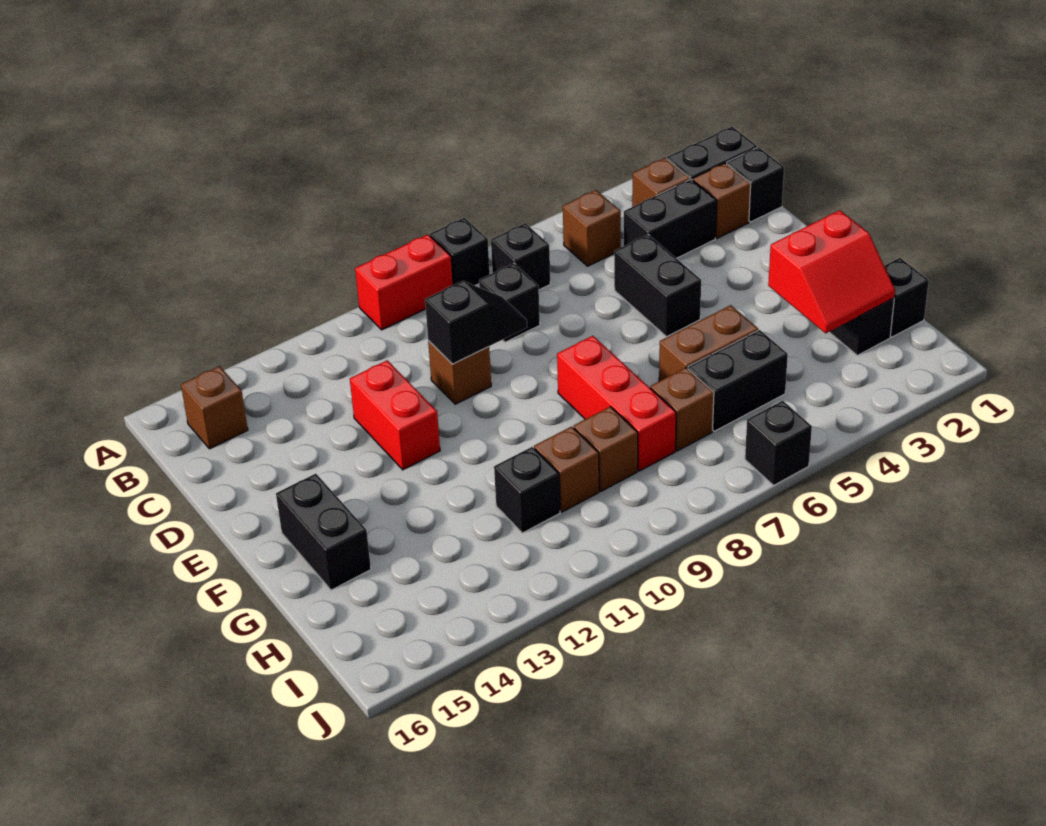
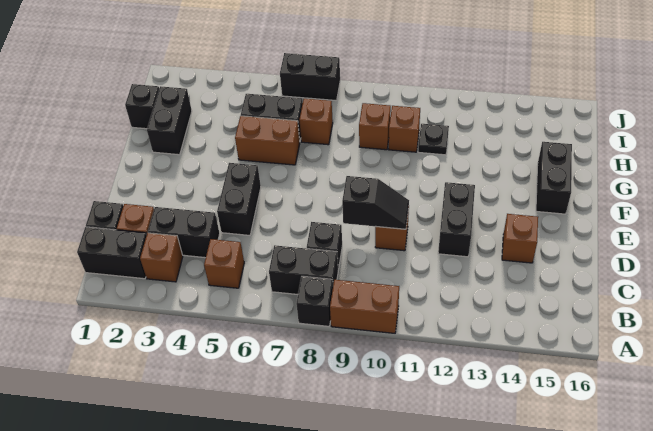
red 1x2 brick [355,235,453,330] -> brown 1x2 brick [330,280,399,333]
black 1x1 brick [491,223,550,290] -> black 1x2 brick [269,245,338,294]
brown 1x1 brick [181,366,248,449] -> brown 1x1 brick moved to [502,214,538,263]
black 1x2 slope [425,281,527,364] -> black 1x2 slope turned to [342,176,409,229]
red 1x2 brick [350,360,440,470] -> black 1x2 brick [438,182,475,257]
red 1x3 brick [557,336,676,471] -> none
red 2x2 slope [768,210,895,333] -> none
black 1x1 brick [494,447,560,533] -> black 1x1 plate [418,124,449,155]
black 1x1 brick [745,401,812,485] -> black 1x2 brick [280,53,340,100]

